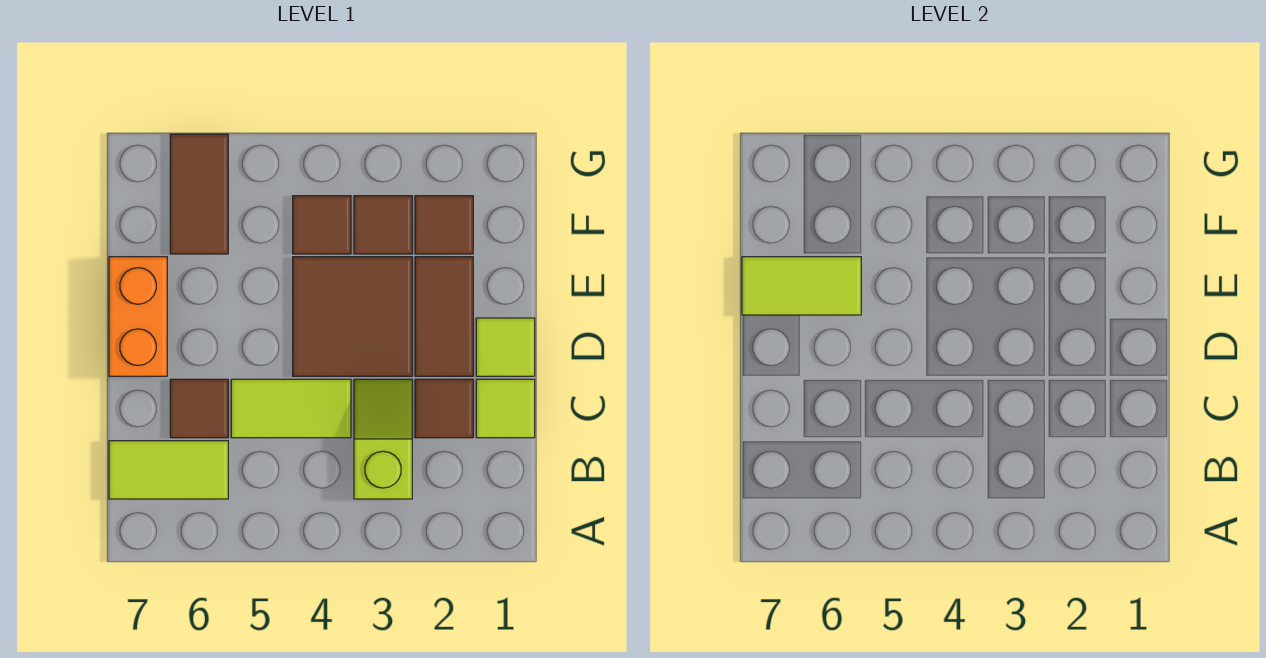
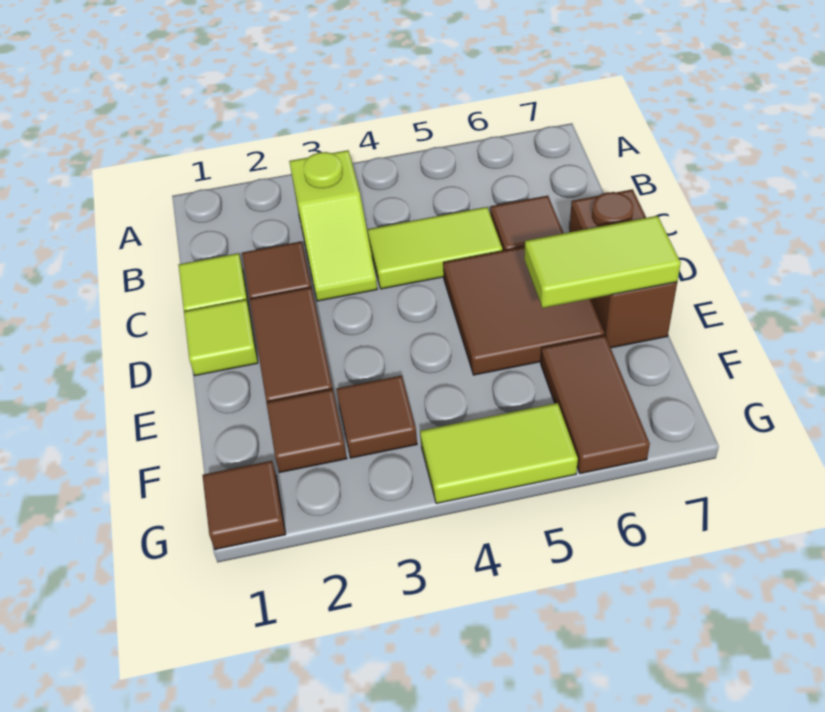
lime 1x2 tile [109,441,228,499] -> lime 1x2 tile moved to [420,403,578,504]
brown 2x2 tile [293,257,412,376] -> brown 2x2 tile moved to [443,247,604,375]
orange 1x2 brick [109,257,167,376] -> brown 1x2 brick [569,189,677,348]
brown 1x1 tile [293,196,351,254] -> brown 1x1 tile moved to [202,461,286,550]

